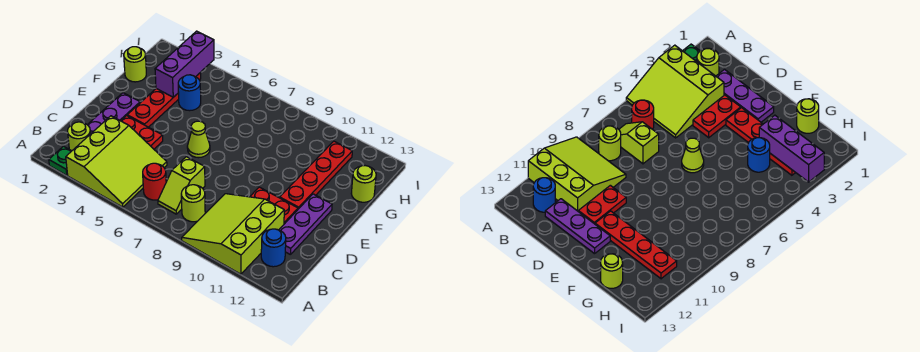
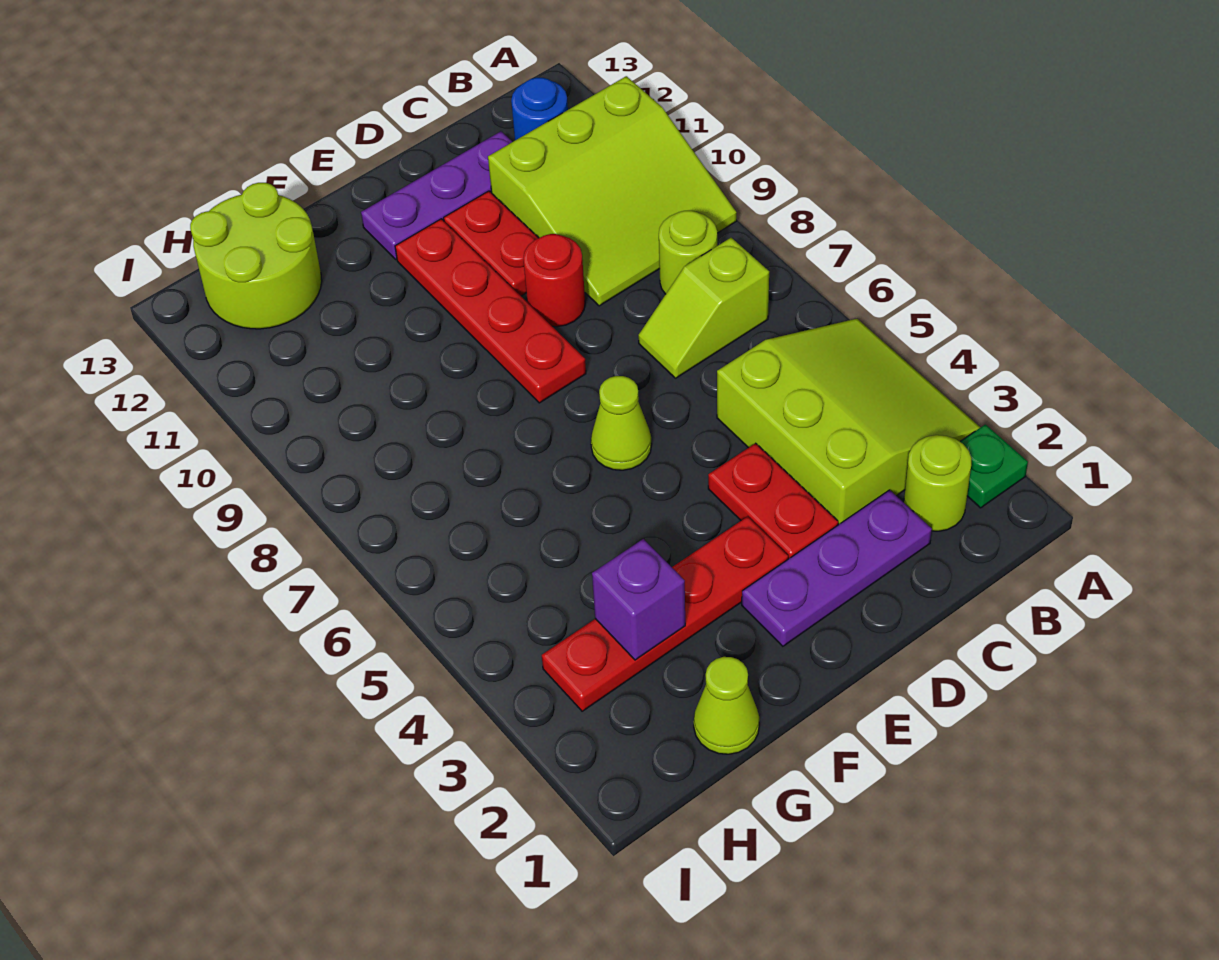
lime 3x3 slope [66,116,167,207] -> lime 3x3 slope turned to [717,319,980,525]
red 1x1 round brick [143,163,166,200] -> red 1x1 round brick moved to [523,234,585,327]
lime 1x2 slope [158,157,205,214] -> lime 1x2 slope turned to [638,238,769,378]
red 1x4 plate [280,141,352,209] -> red 1x4 plate turned to [395,219,586,403]
lime 1x1 round brick [124,47,146,82] -> lime 1x1 cone [694,657,759,754]
purple 1x3 brick [155,31,214,97] -> purple 1x1 brick [592,539,685,660]
blue 1x1 round brick [178,75,201,111] -> none
lime 1x1 round brick [351,166,376,202] -> lime 2x2 round brick [190,183,322,329]

